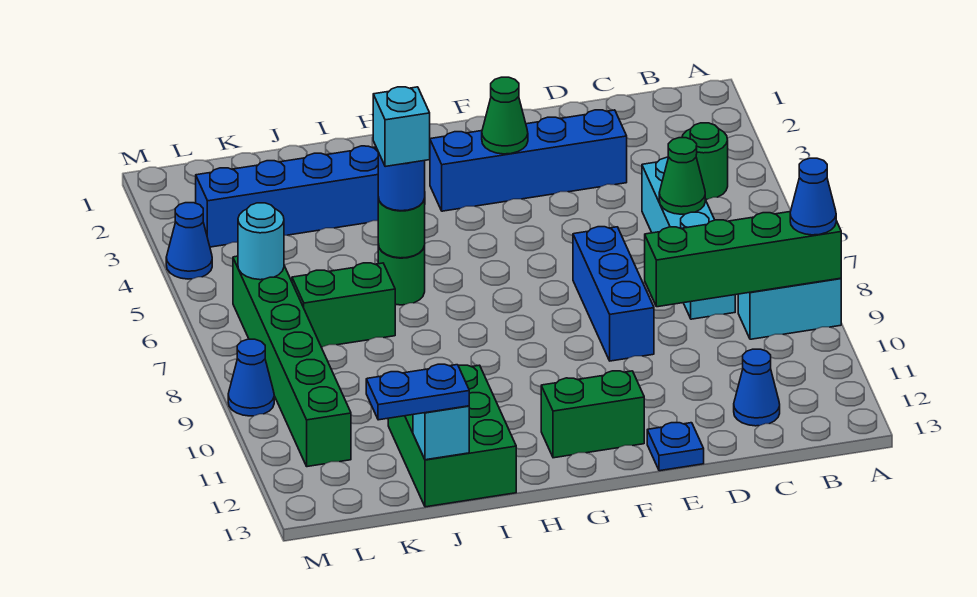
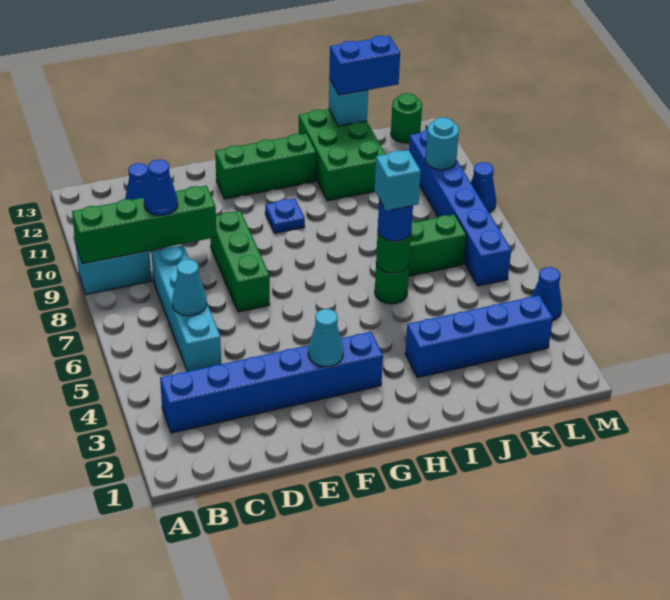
blue 1x1 cone [790,158,836,235] -> blue 1x1 cone moved to [144,160,178,215]
green 1x1 round brick [682,123,728,199] -> green 1x1 round brick moved to [391,93,422,143]
green 1x1 cone [659,138,705,214] -> cyan 1x1 cone [172,259,207,316]
blue 1x4 brick [430,110,627,211] -> blue 1x6 brick [160,332,383,433]
blue 1x3 brick [573,227,654,361] -> green 1x3 brick [210,211,270,312]
blue 1x1 plate [647,423,704,471] -> blue 1x1 plate moved to [265,199,305,233]
green 1x1 cone [482,77,528,154] -> cyan 1x1 cone [308,309,343,367]
green 1x2 brick [541,371,644,458] -> green 1x3 brick [215,134,316,199]
blue 1x2 plate [366,364,469,420] -> blue 1x2 brick [329,36,400,95]
green 1x6 brick [233,256,351,467] -> blue 1x6 brick [409,130,511,286]
cyan 1x1 round brick [238,203,284,280] -> cyan 1x1 round brick moved to [425,117,459,170]

